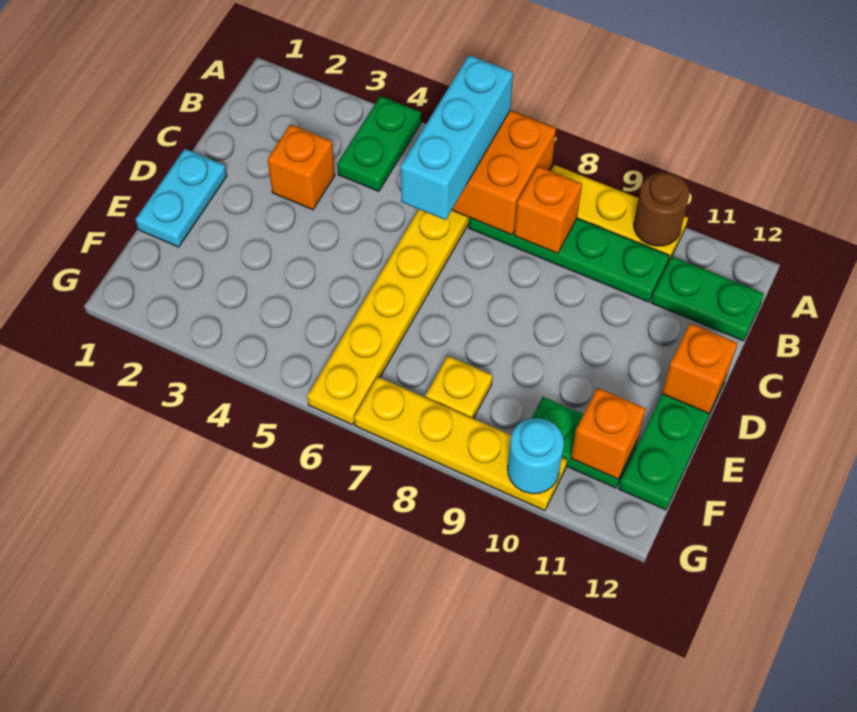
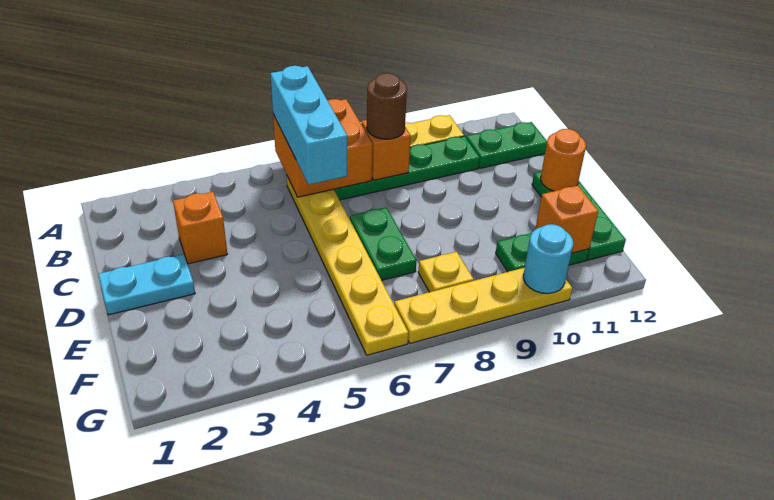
green 1x2 plate [337,96,421,192] -> green 1x2 plate moved to [350,207,417,280]
brown 1x1 round brick [634,172,689,246] -> brown 1x1 round brick moved to [367,73,407,139]
cyan 1x2 plate [136,149,227,247] -> cyan 1x2 plate turned to [98,254,195,315]
orange 1x1 brick [662,323,738,413] -> orange 1x1 round brick [541,129,586,191]

